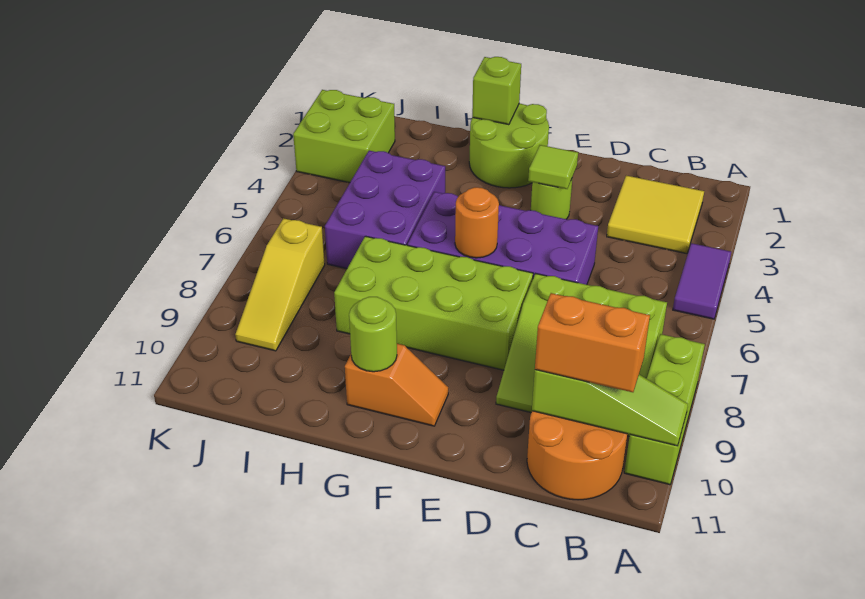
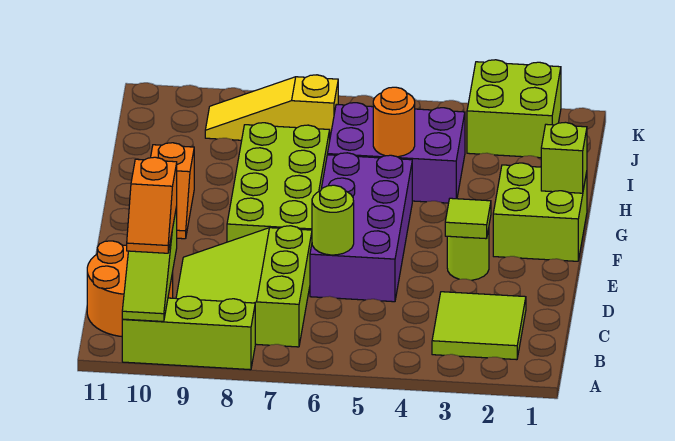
purple 1x2 tile [673,243,731,319] -> none
yellow 2x2 tile [607,176,704,254] -> lime 2x2 tile [432,292,526,360]
orange 1x2 brick [535,293,650,392] -> orange 1x2 slope [127,157,177,253]
lime 2x2 round brick [469,103,549,188] -> lime 2x2 brick [493,163,587,261]
orange 1x1 round brick [455,187,499,258] -> orange 1x1 round brick moved to [373,87,415,157]
lime 1x1 round brick [349,297,397,372] -> lime 1x1 round brick moved to [312,185,354,255]

